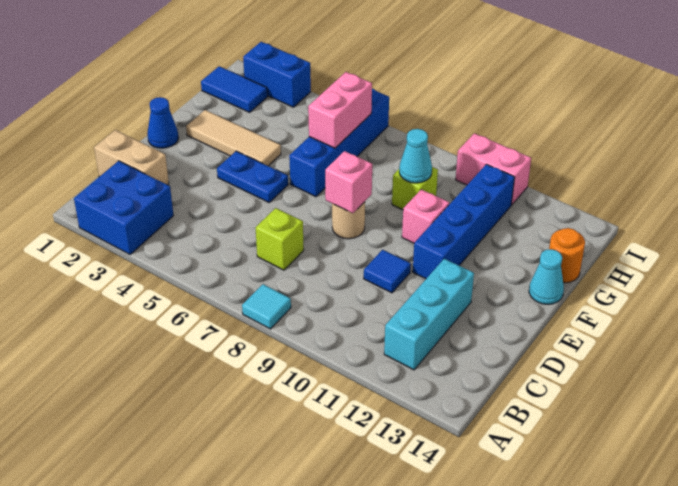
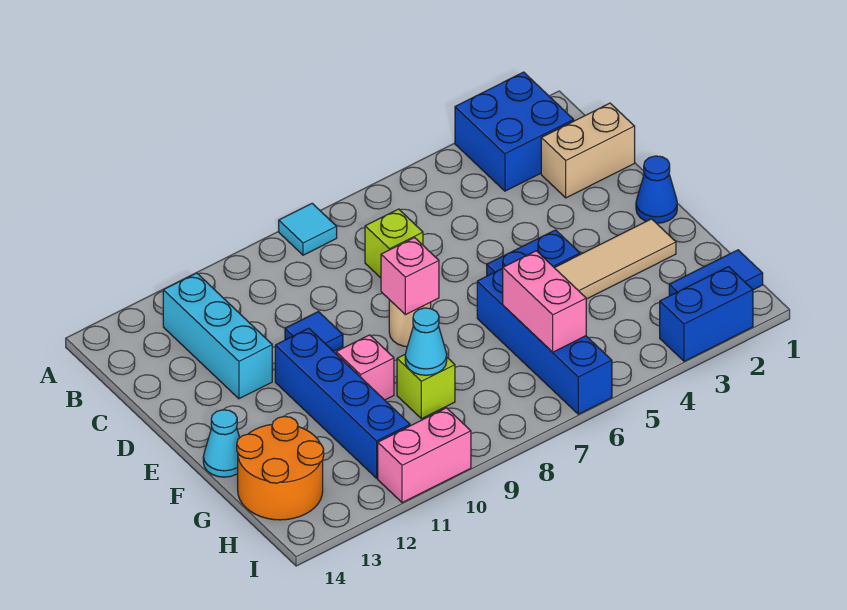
orange 1x1 round brick [549,228,585,283] -> orange 2x2 round brick [237,416,324,520]

